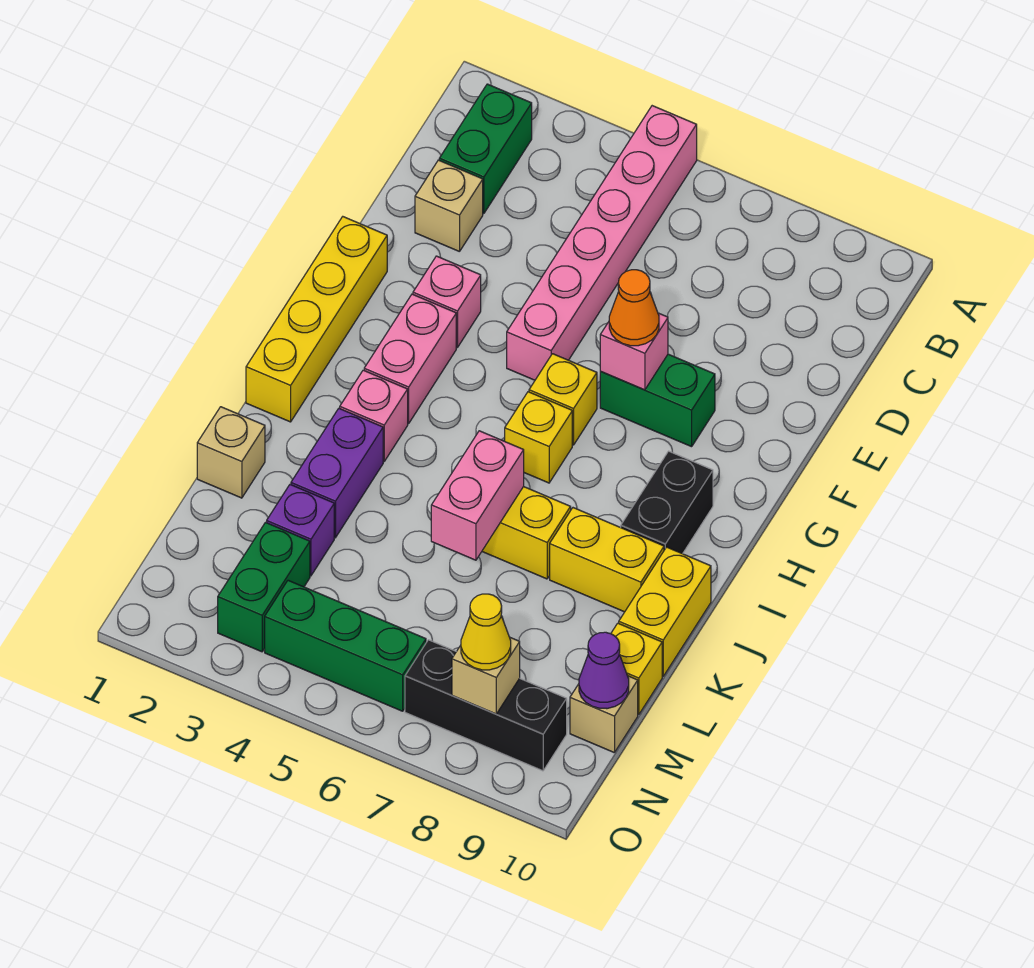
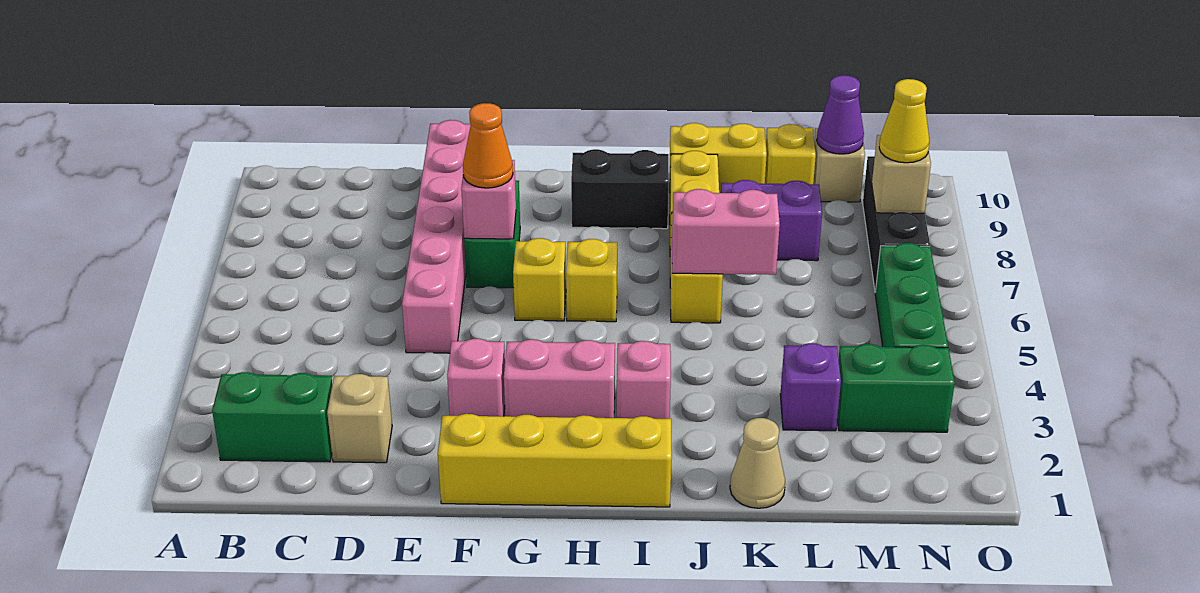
pink 1x6 brick [507,106,697,380] -> pink 1x6 brick turned to [402,120,471,353]
purple 1x2 brick [291,408,383,538] -> purple 1x2 brick moved to [721,180,822,261]
tan 1x1 brick [197,407,265,498] -> tan 1x1 cone [730,418,785,508]

